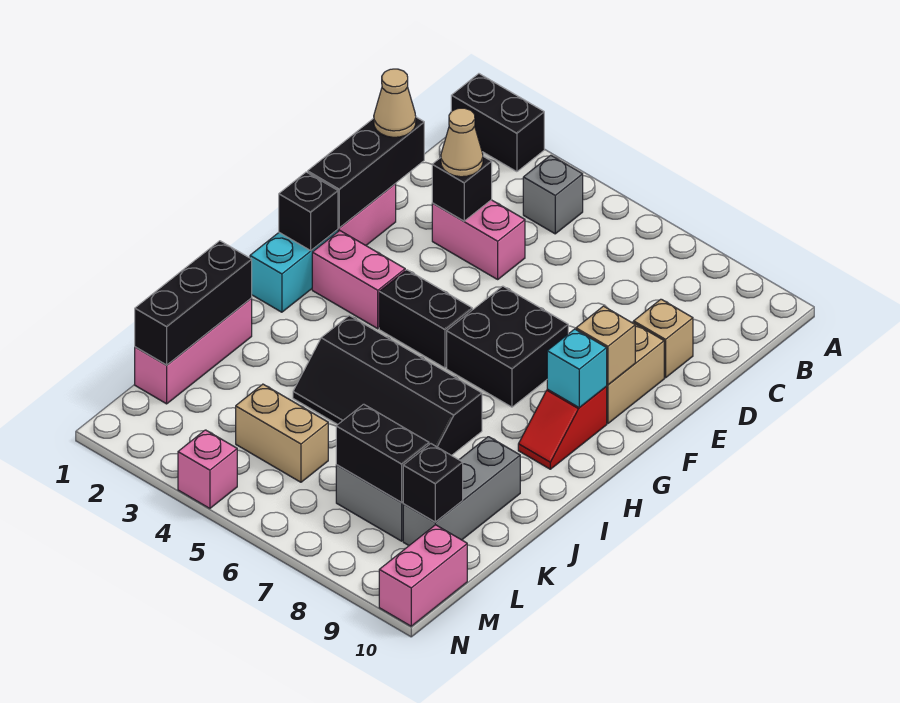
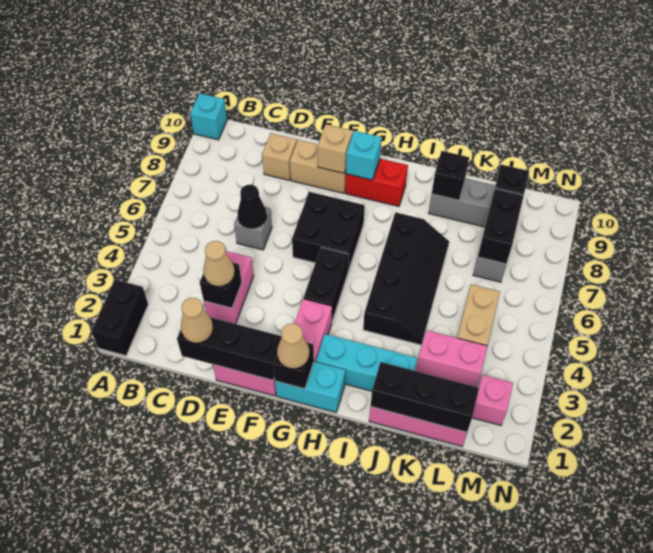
none -> cyan 1x1 brick [190,93,227,140]
grey 1x1 brick [523,155,583,234] -> grey 1x1 brick moved to [234,207,272,250]
none -> black 1x1 cone [238,185,267,228]
none -> tan 1x1 cone [277,324,310,369]
red 1x2 slope [518,387,607,469] -> red 1x2 brick [345,159,408,206]
none -> cyan 1x3 brick [316,334,417,391]
none -> black 1x1 brick [432,151,469,200]
pink 1x2 brick [379,525,467,626] -> pink 1x2 brick moved to [416,330,487,387]
pink 1x1 brick [178,430,237,508] -> pink 1x1 brick moved to [472,375,513,425]

